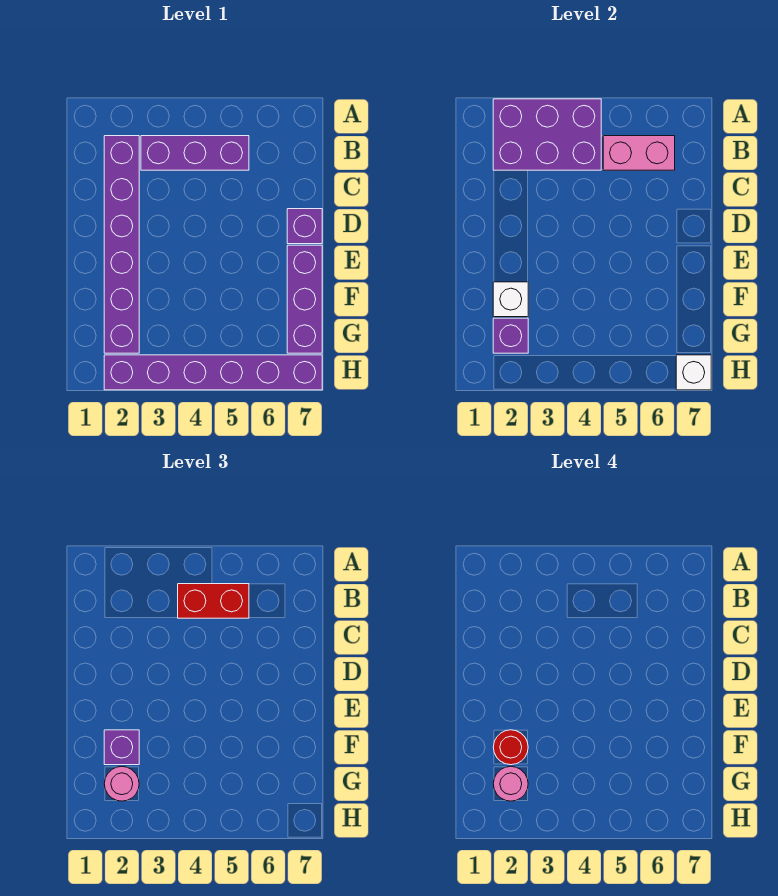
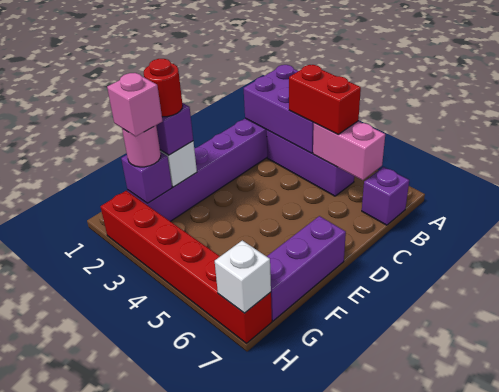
purple 1x1 brick [287,209,322,244] -> purple 1x1 brick moved to [362,167,409,225]
pink 1x1 round brick [493,766,528,801] -> pink 1x1 brick [107,73,163,136]
purple 1x6 brick [104,355,322,390] -> red 1x6 brick [101,191,272,343]

